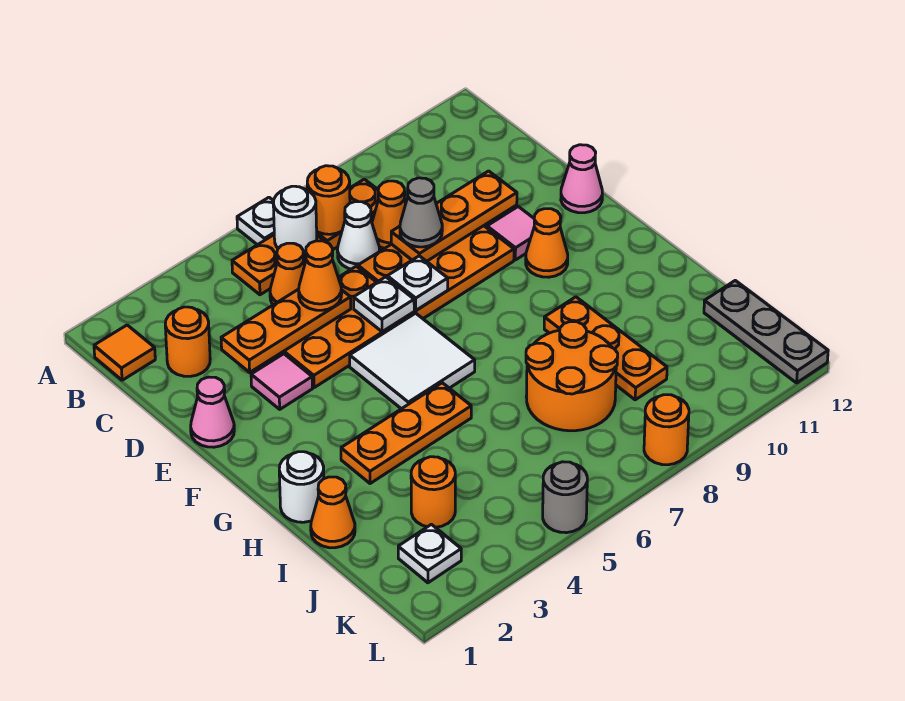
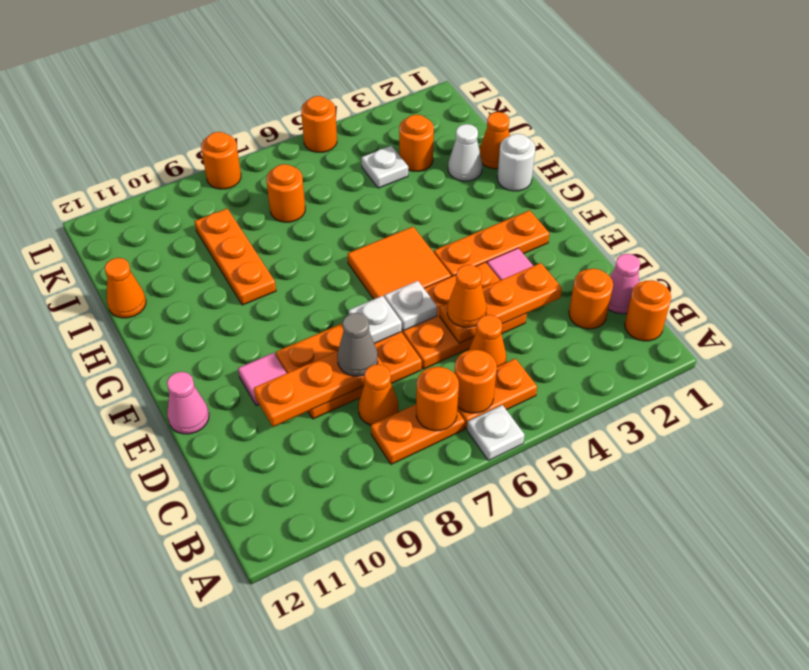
orange 1x1 tile [94,325,155,380] -> orange 1x1 round brick [625,280,671,341]
white 1x1 round brick [273,186,317,254] -> orange 1x1 round brick [454,350,497,413]
white 1x1 cone [337,202,380,269] -> white 1x1 cone moved to [448,124,482,181]
pink 1x1 cone [191,377,234,447] -> pink 1x1 cone moved to [608,254,640,314]
white 2x2 tile [350,313,475,409] -> orange 2x2 tile [348,227,451,299]
orange 1x1 cone [526,209,568,277] -> orange 1x1 cone moved to [105,258,146,318]
orange 1x3 plate [341,383,471,484] -> orange 1x3 plate moved to [434,210,549,277]
orange 2x2 round brick [526,322,618,431] -> orange 1x1 round brick [266,164,305,222]
grey 1x3 plate [704,281,828,383] -> none
white 1x1 plate [398,524,461,583] -> white 1x1 plate moved to [362,146,408,188]
grey 1x1 round brick [543,462,587,533] -> orange 1x1 round brick [301,96,337,152]

